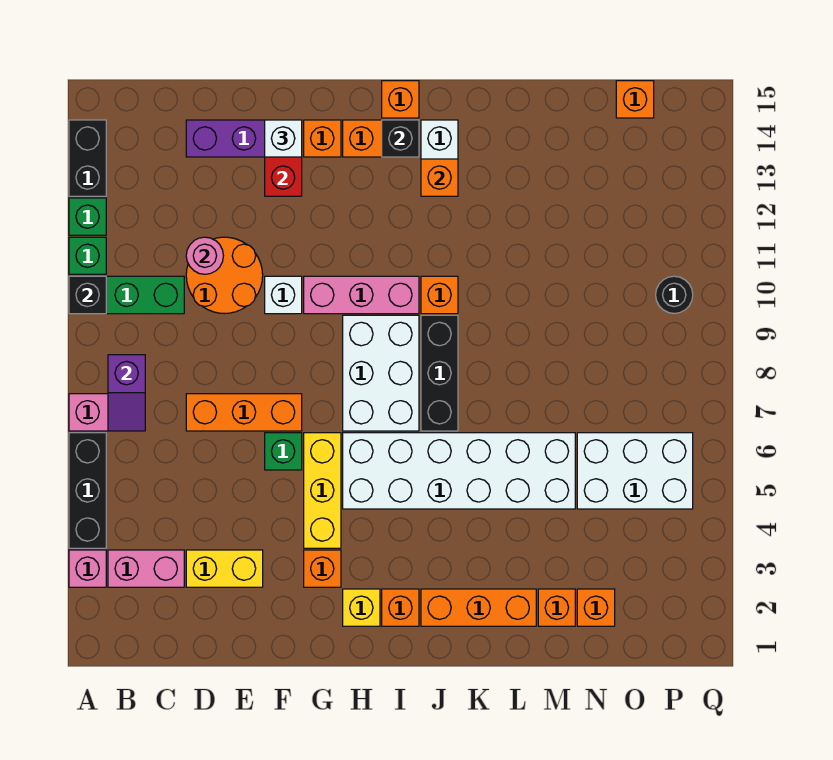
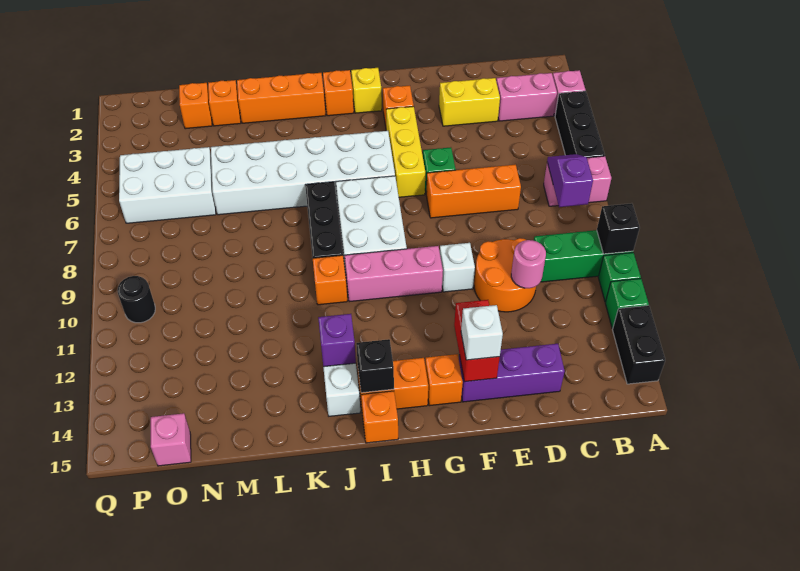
orange 1x1 brick [421,159,458,196] -> purple 1x1 brick [318,314,356,367]
orange 1x1 brick [616,81,654,118] -> pink 1x1 brick [151,413,191,466]

